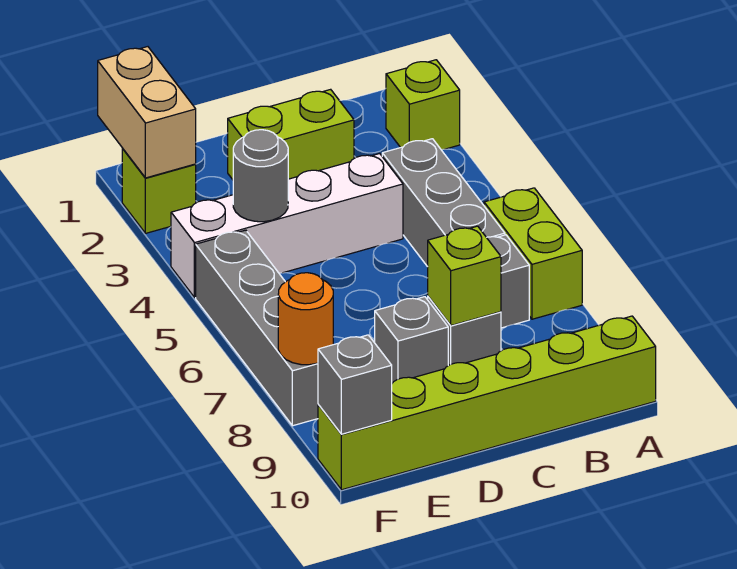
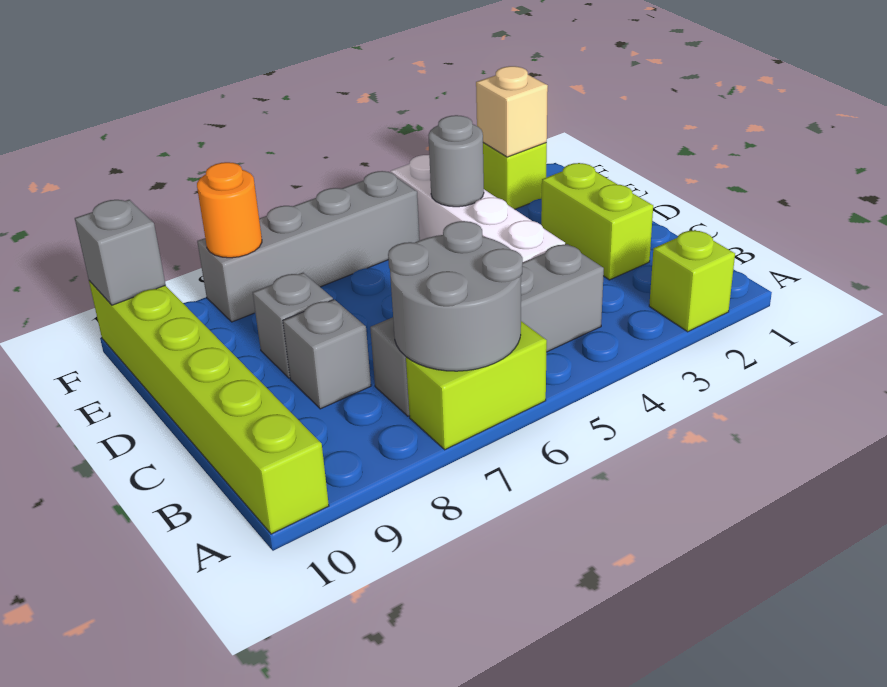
none -> grey 2x2 round brick [388,221,523,371]
lime 1x1 brick [428,226,501,326] -> none
tan 1x2 brick [98,47,196,178] -> tan 1x1 brick [476,66,548,157]

